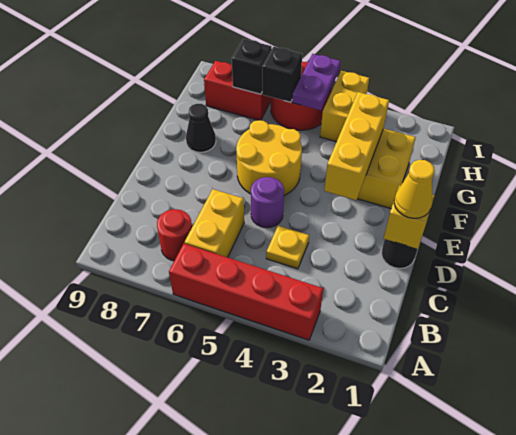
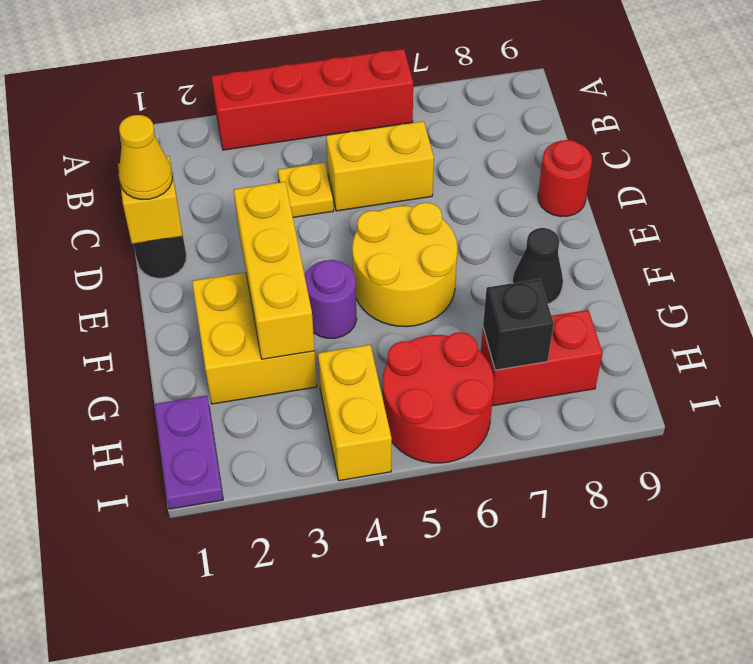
yellow 1x2 brick [184,189,244,257] -> yellow 1x2 brick turned to [326,121,434,211]
red 1x1 round brick [157,209,192,261] -> red 1x1 round brick moved to [538,140,592,216]
purple 1x1 round brick [251,177,284,228] -> purple 1x1 round brick moved to [305,260,357,338]
purple 1x2 plate [292,54,341,110] -> purple 1x2 plate moved to [155,396,223,509]
black 1x1 brick [262,47,302,102] -> none

